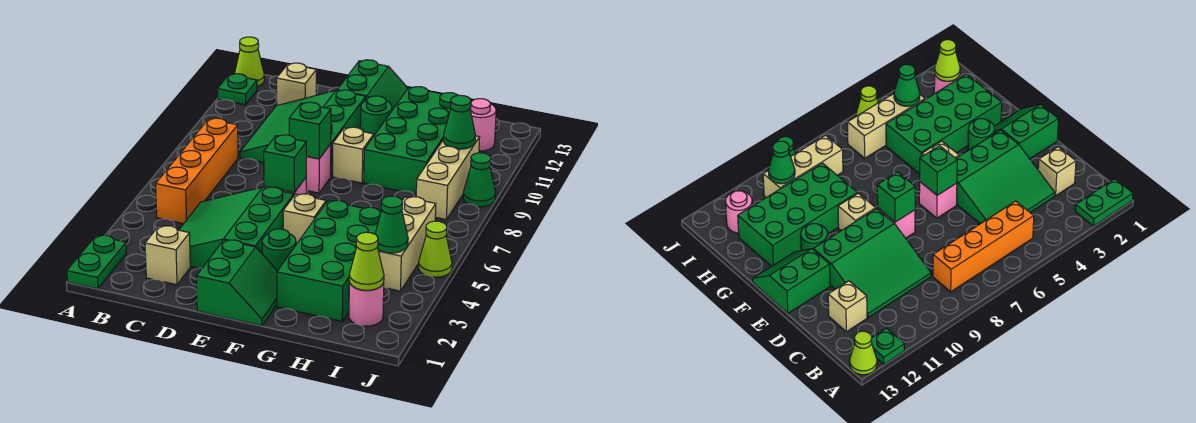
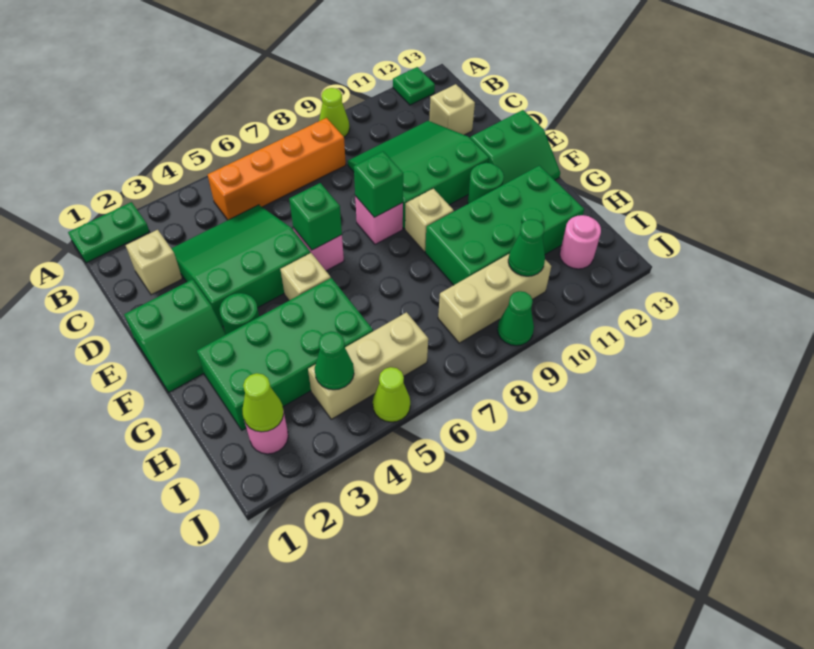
lime 1x1 cone [235,37,264,86] -> lime 1x1 cone moved to [319,88,350,137]

